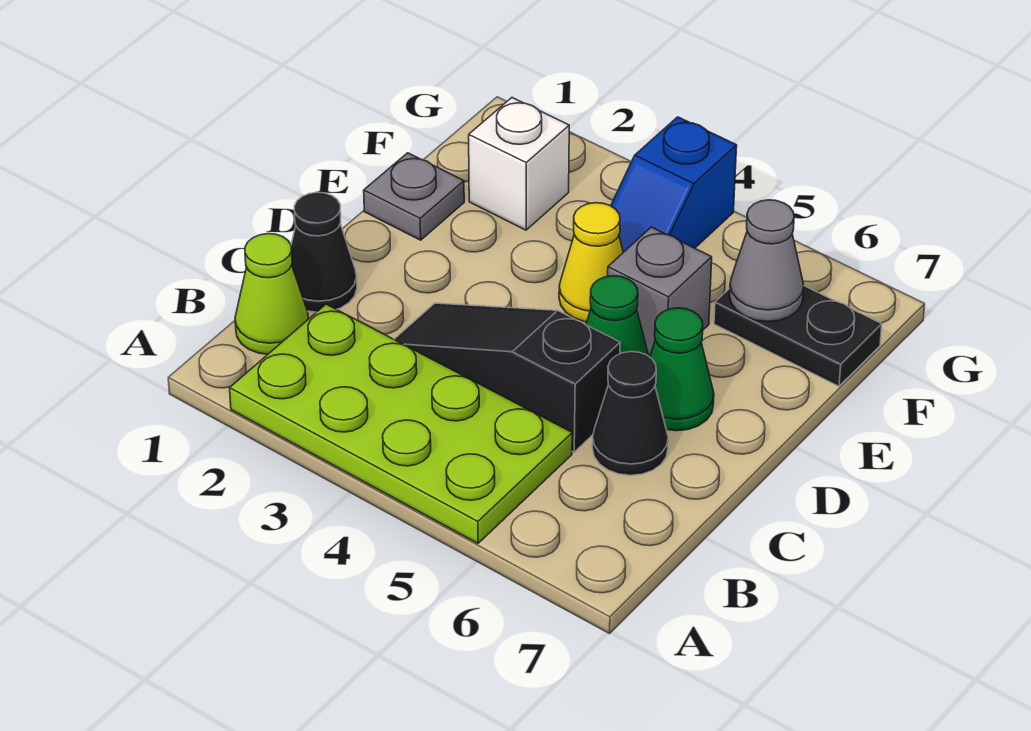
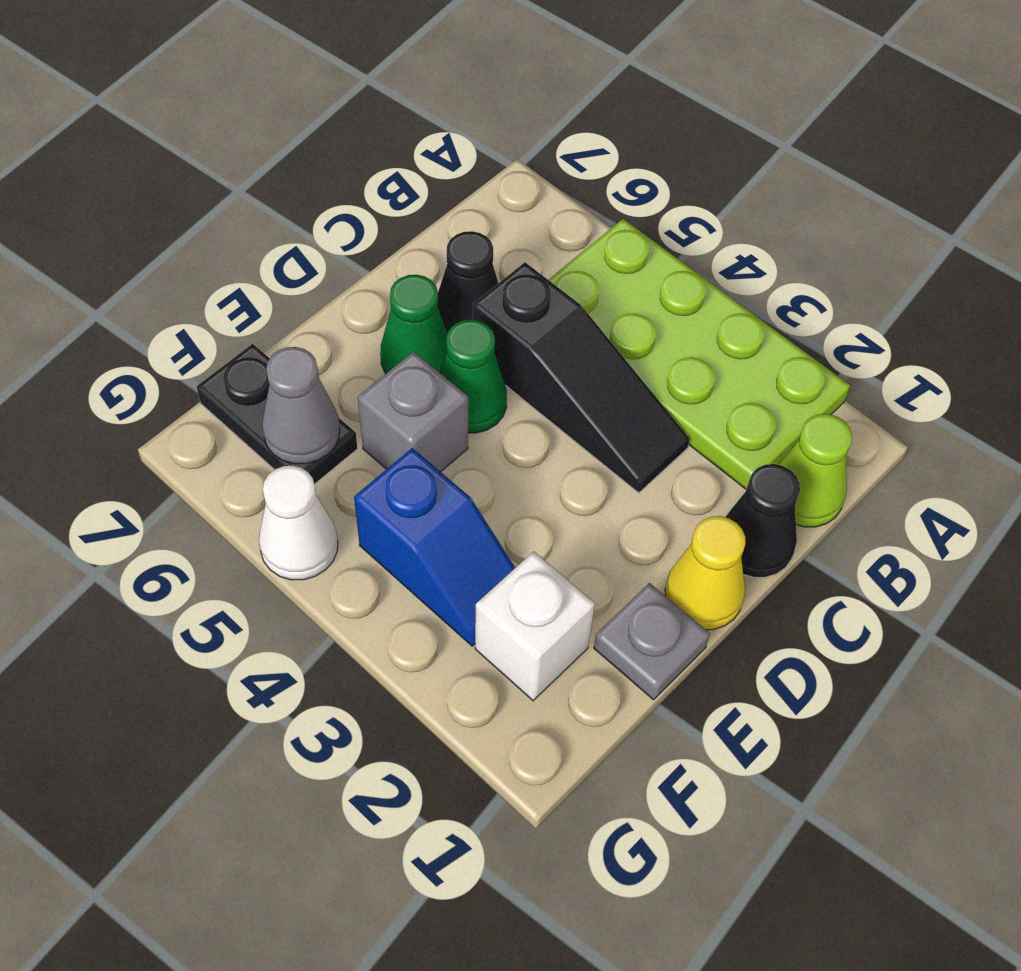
yellow 1x1 cone [559,203,623,322] -> yellow 1x1 cone moved to [665,516,745,630]
blue 1x2 slope [611,117,737,252] -> blue 1x2 slope turned to [354,448,515,646]
none -> white 1x1 cone [259,466,338,580]

